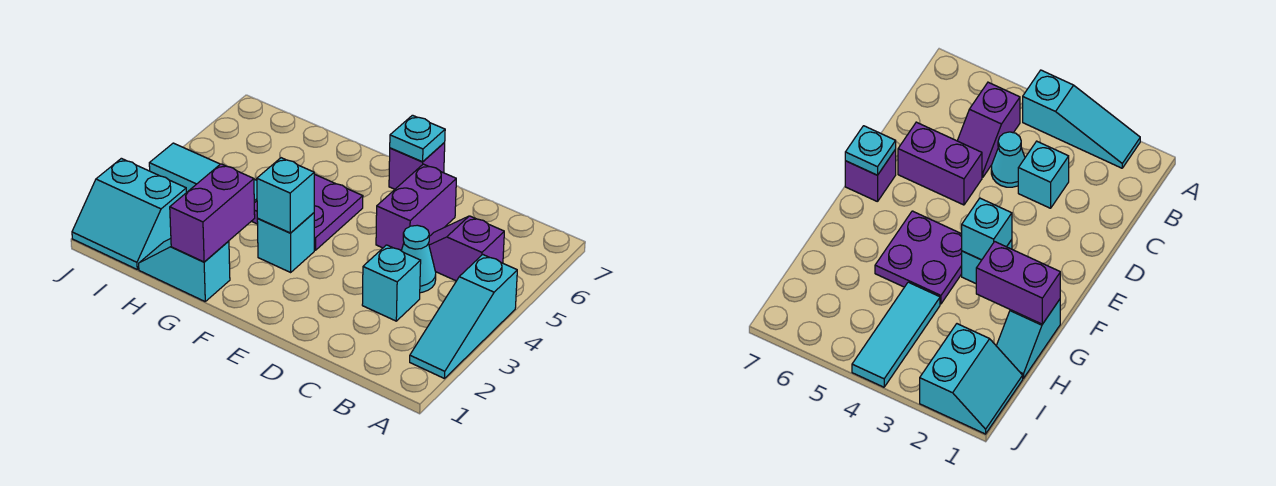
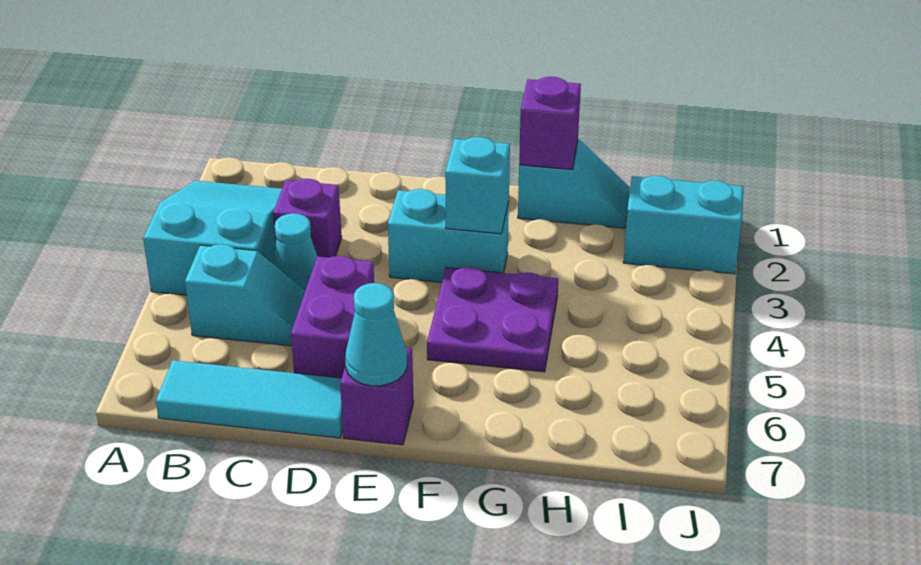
cyan 1x3 slope [410,255,517,379] -> cyan 2x3 slope [143,181,282,295]
purple 1x2 slope [429,216,504,281] -> cyan 1x2 slope [185,244,305,346]
cyan 1x1 brick [362,245,421,321] -> purple 1x1 brick [273,179,342,258]
cyan 1x1 plate [390,115,445,162] -> cyan 1x1 cone [345,283,407,386]
cyan 1x1 brick [257,213,314,272] -> cyan 1x2 brick [388,189,509,282]
purple 1x2 brick [170,164,255,262] -> purple 1x1 brick [519,77,581,170]
cyan 1x3 tile [149,143,257,203] -> cyan 1x3 tile moved to [156,360,343,438]

